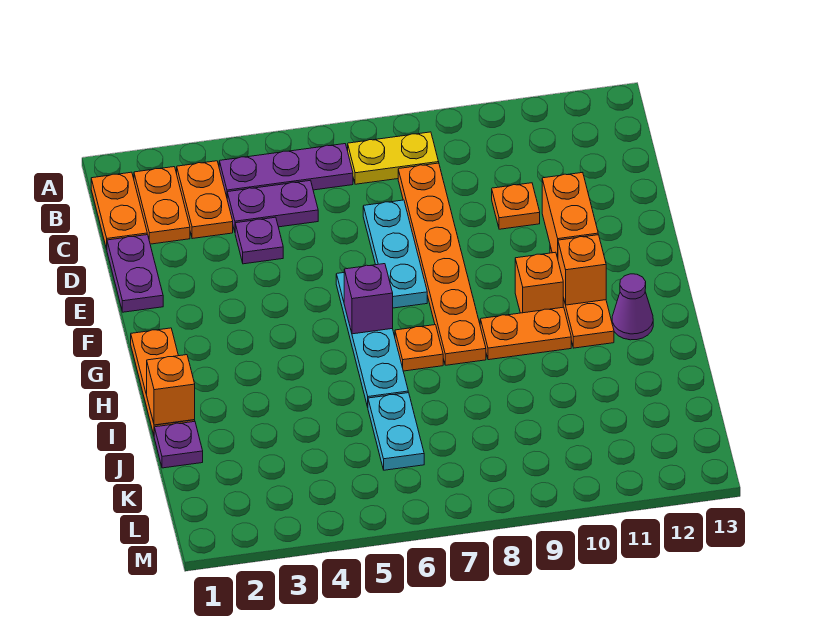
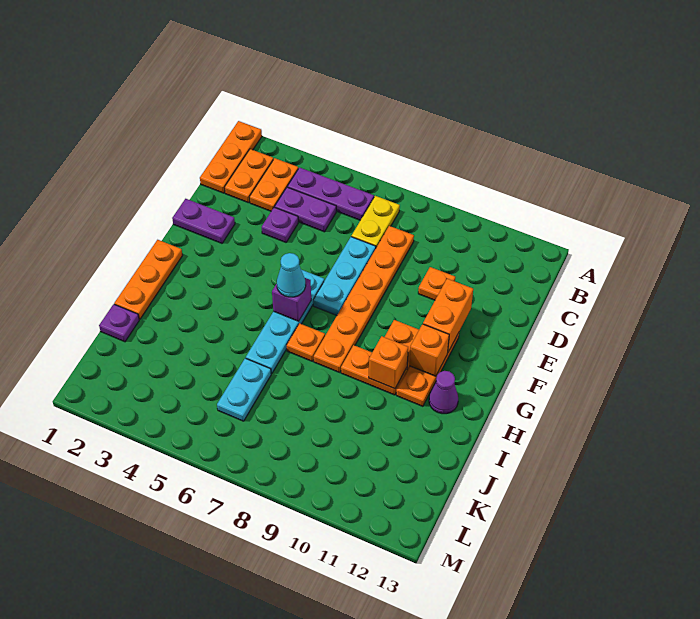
orange 1x2 plate [91,172,147,249] -> orange 1x3 plate [200,121,262,193]
yellow 1x2 plate [348,132,439,184] -> yellow 1x2 plate turned to [351,196,400,247]
purple 1x2 plate [107,235,163,312] -> purple 1x2 plate turned to [172,199,235,243]
none -> cyan 1x1 cone [277,253,306,297]
orange 1x1 brick [147,355,195,425] -> orange 1x1 brick moved to [369,336,408,389]

